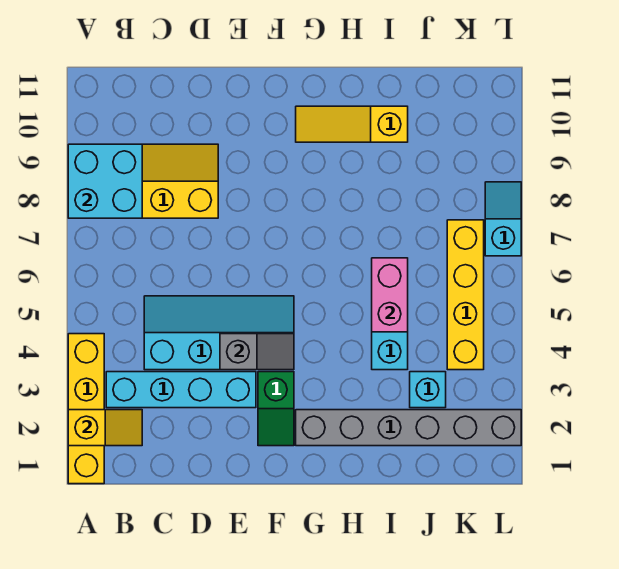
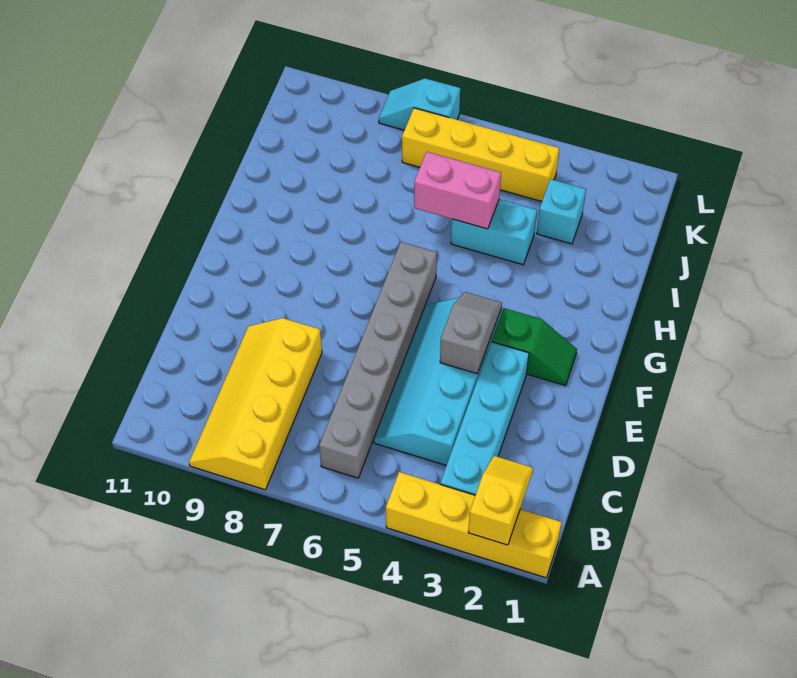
cyan 2x2 brick [68,144,142,218] -> none
grey 1x6 brick [296,410,521,446] -> grey 1x6 brick moved to [319,242,437,478]
yellow 1x3 slope [296,106,408,142] -> none

